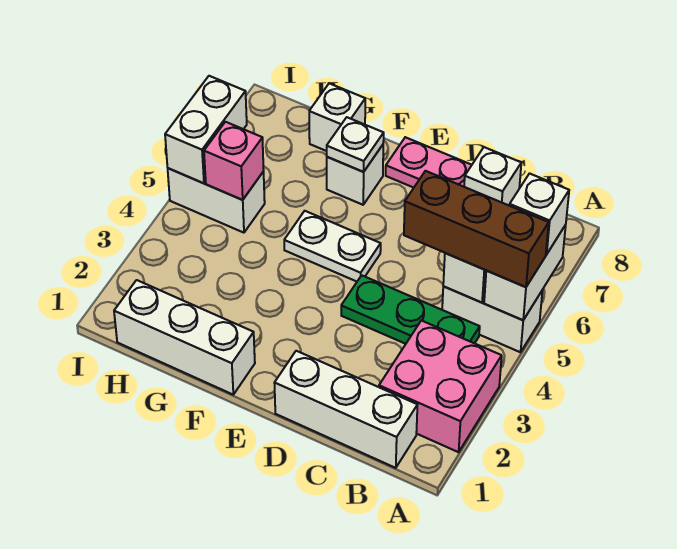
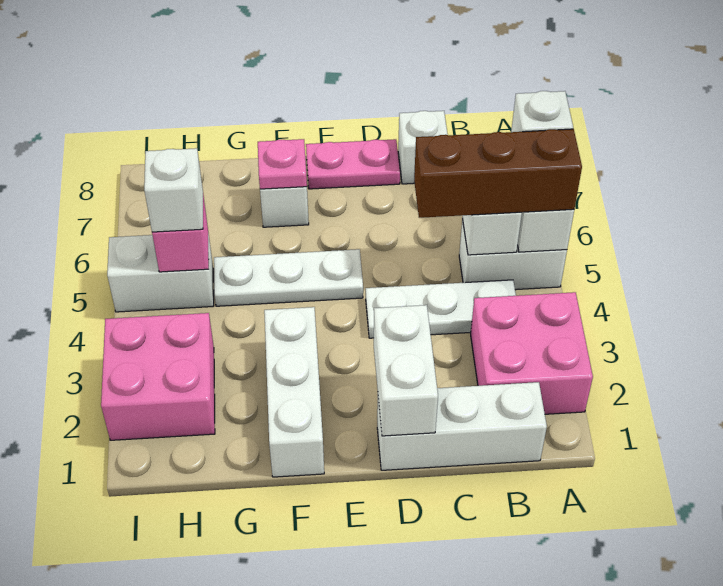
green 1x3 plate [341,275,480,344] -> white 1x3 plate [366,280,516,338]
white 1x2 plate [284,211,381,282] -> white 1x3 plate [214,249,363,306]
white 1x3 brick [114,280,255,394] -> white 1x3 brick turned to [264,307,324,477]
white 1x1 plate [327,117,384,172] -> pink 1x1 plate [258,139,307,189]
white 1x1 brick [309,83,365,151] -> white 1x1 brick moved to [144,148,203,232]
none -> pink 2x2 brick [101,313,215,440]
white 1x2 brick [165,76,247,183] -> white 1x2 brick moved to [374,305,438,436]

